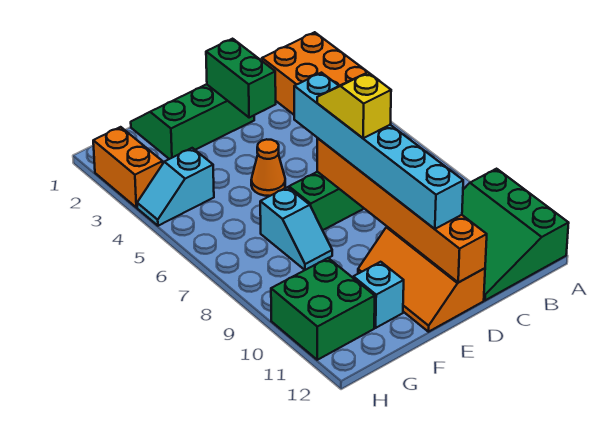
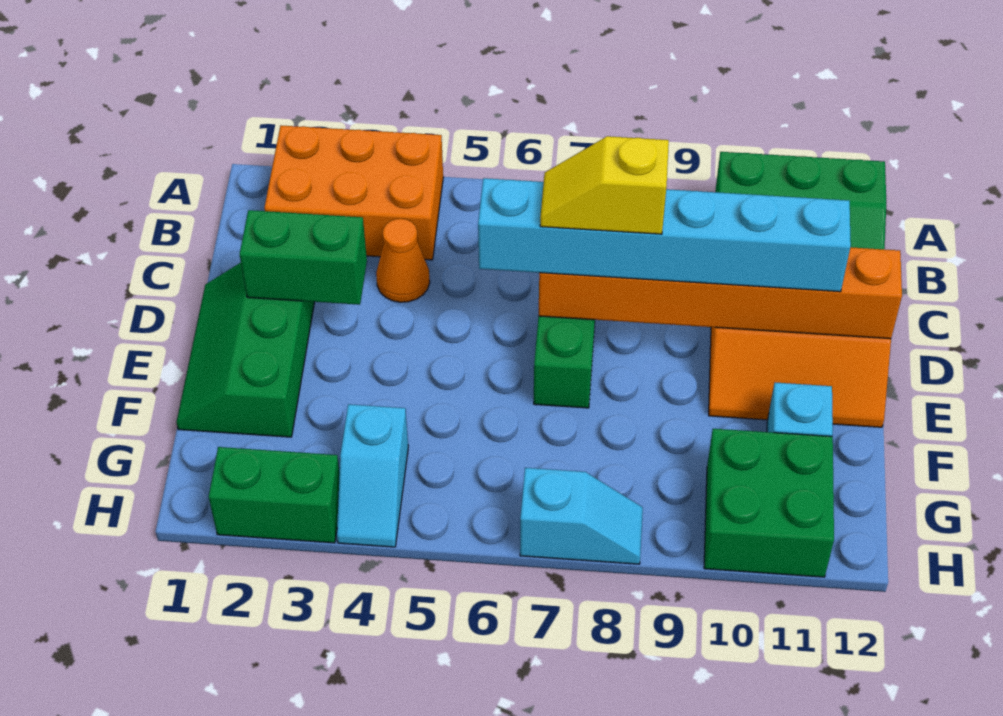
orange 1x1 cone [251,139,285,196] -> orange 1x1 cone moved to [376,219,430,302]
cyan 1x2 slope [260,187,332,270] -> cyan 1x2 slope moved to [520,468,643,564]
orange 1x2 brick [93,127,163,208] -> green 1x2 brick [209,447,340,543]

